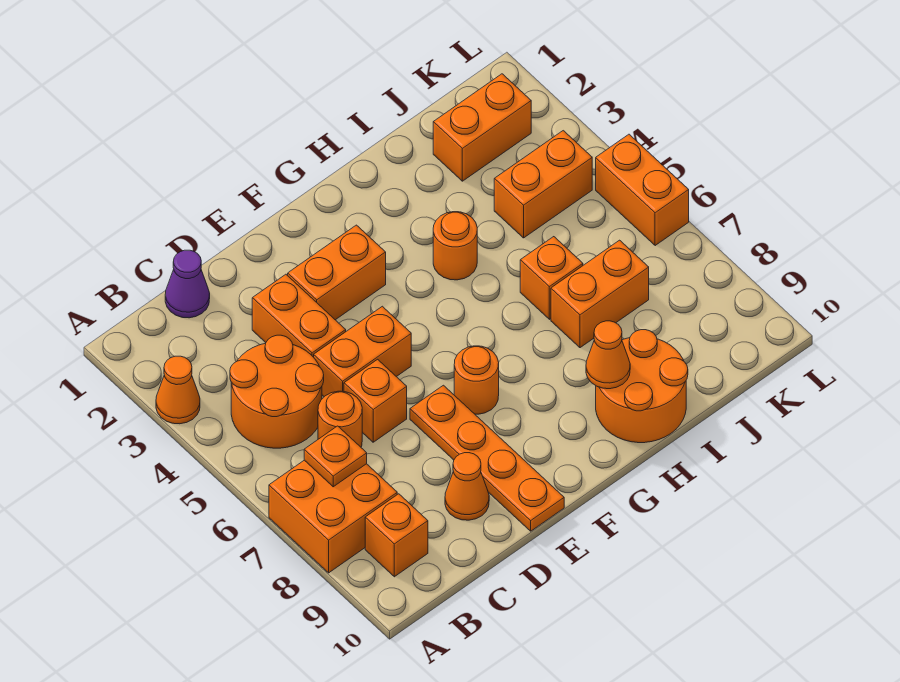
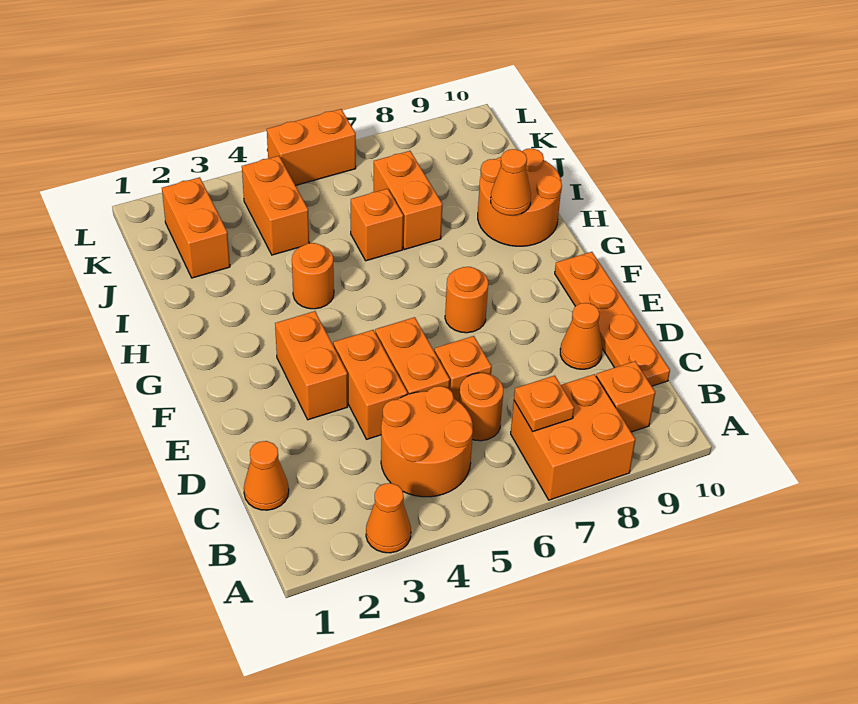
purple 1x1 cone [165,250,210,318] -> orange 1x1 cone [244,441,289,510]
orange 1x2 brick [252,274,346,357] -> orange 1x2 brick turned to [333,330,407,439]
orange 1x4 plate [410,385,564,531] -> orange 1x4 plate turned to [555,252,670,386]

